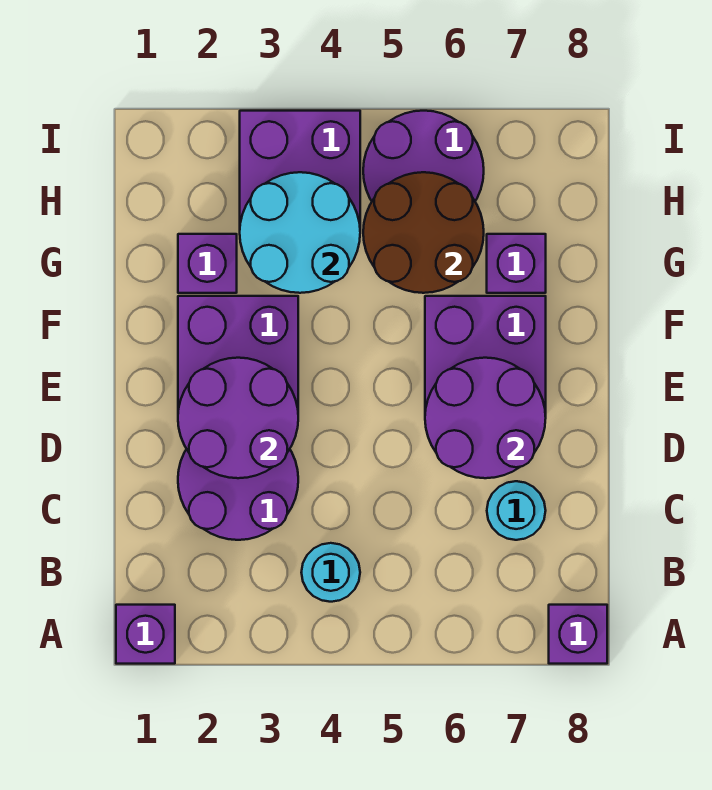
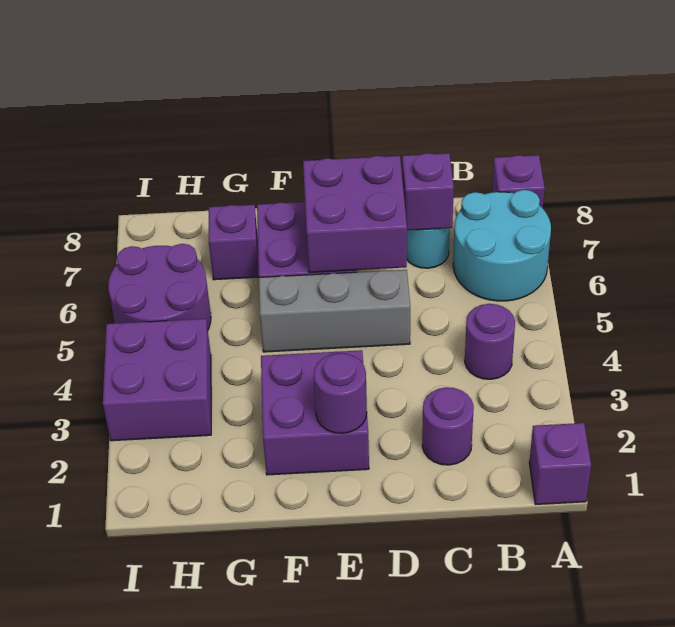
cyan 1x1 round brick [301,543,360,602] -> purple 1x1 round brick [465,304,515,379]
purple 2x2 round brick [178,449,298,540] -> purple 1x1 round brick [422,387,474,465]
purple 2x2 round brick [178,358,298,478] -> purple 1x1 round brick [314,353,367,433]
none -> grey 1x3 brick [259,270,410,352]
purple 2x2 round brick [425,358,546,478] -> purple 2x2 brick [303,156,407,273]
purple 1x1 brick [178,234,237,293] -> purple 1x1 brick moved to [402,153,454,230]
cyan 2x2 round brick [240,172,360,293] -> cyan 2x2 round brick moved to [453,190,551,301]
brown 2x2 round brick [363,172,484,293] -> none

